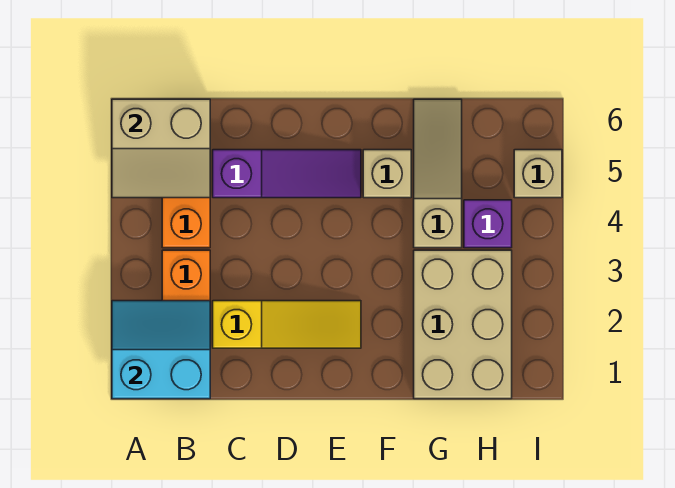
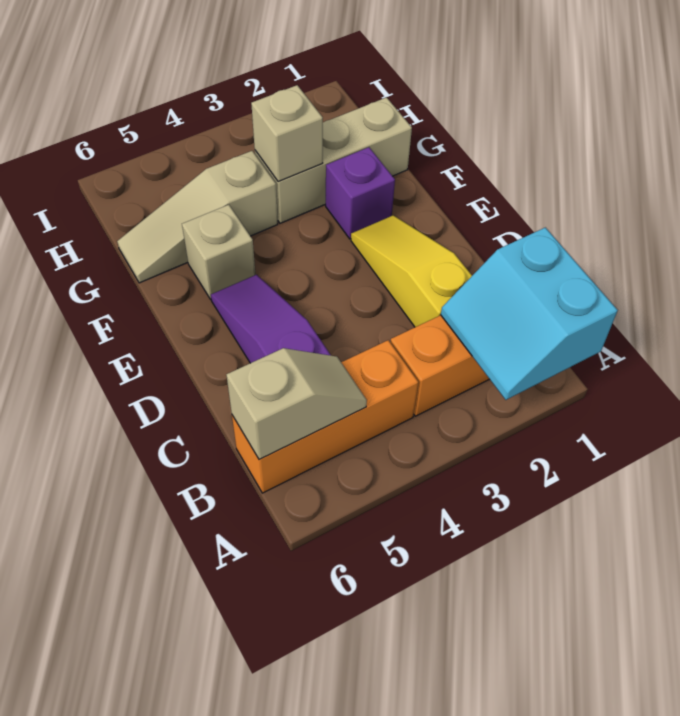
tan 2x2 slope [112,99,210,198] -> tan 1x2 slope [226,348,367,460]
tan 2x3 brick [414,250,512,399] -> tan 1x3 brick [255,97,412,223]
purple 1x1 brick [464,200,512,248] -> purple 1x1 brick moved to [326,147,395,239]
tan 1x1 brick [514,150,562,198] -> tan 1x1 brick moved to [251,85,323,182]

